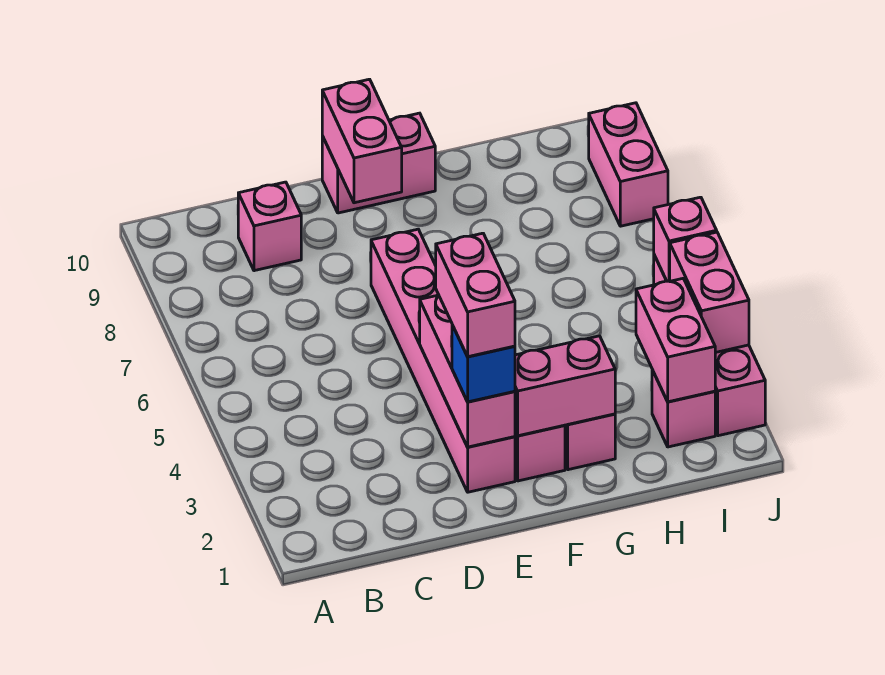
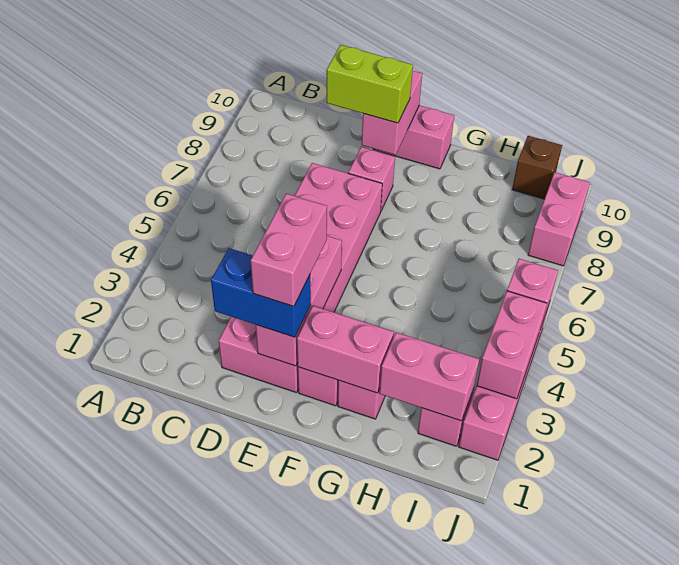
pink 1x1 brick [238,182,301,271] -> pink 1x1 brick moved to [348,147,395,210]
none -> lime 1x2 brick [327,45,413,123]
pink 1x6 brick [371,229,515,492] -> pink 2x6 brick [219,163,382,393]
blue 1x1 brick [452,325,515,402] -> blue 1x2 brick [211,248,311,337]
pink 1x2 brick [636,279,715,402] -> pink 1x2 brick turned to [380,332,479,421]
none -> brown 1x1 brick [512,136,562,199]

